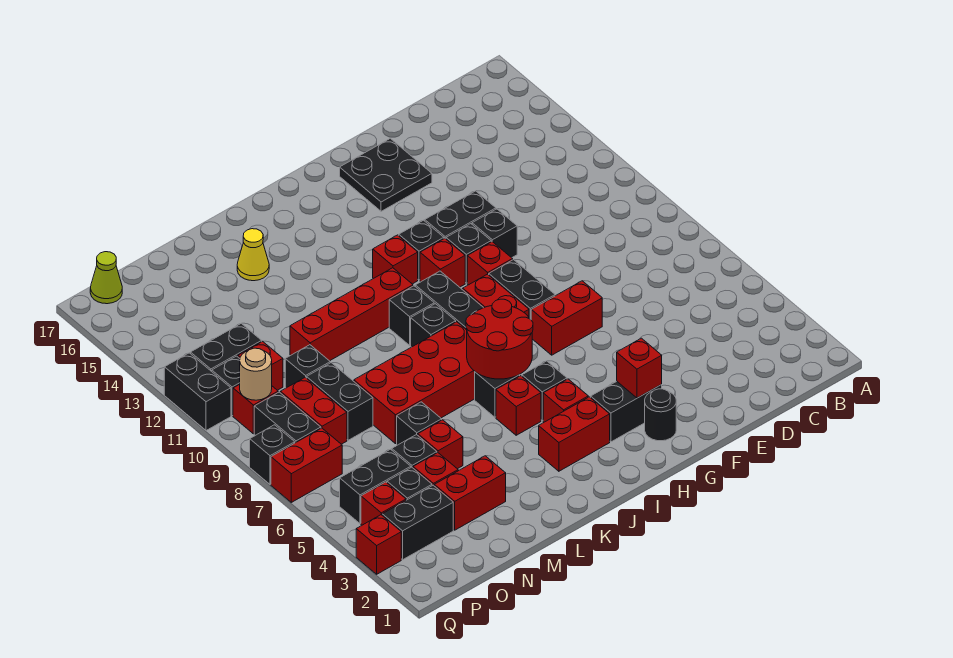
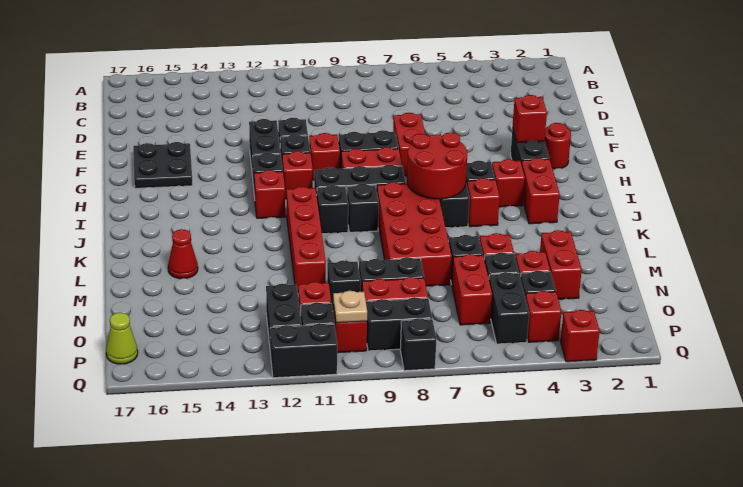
black 1x1 round brick [645,389,676,441] -> red 1x1 round brick [544,123,571,169]
yellow 1x1 cone [237,229,269,281] -> red 1x1 cone [168,229,198,279]
black 1x2 brick [382,485,453,559] -> none
red 1x2 brick [271,428,342,502] -> red 1x2 brick moved to [452,254,492,325]
tan 1x1 round brick [240,348,272,400] -> tan 1x1 plate [333,291,367,323]

